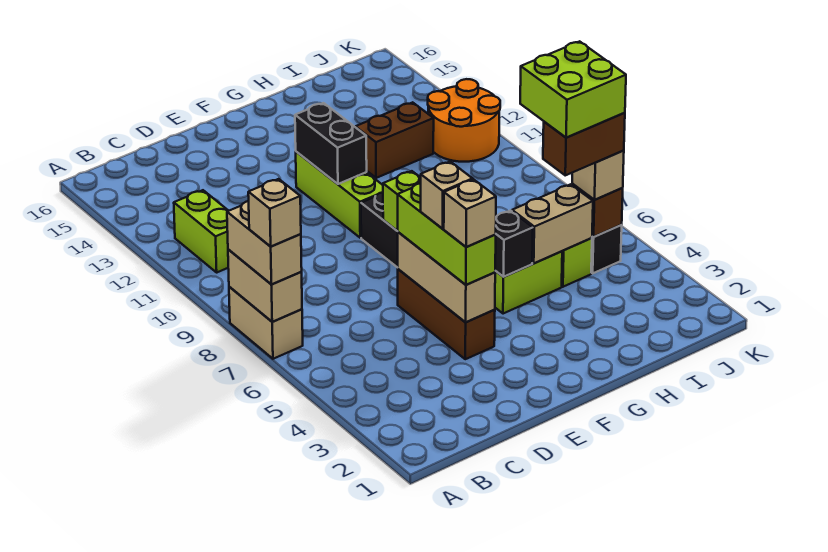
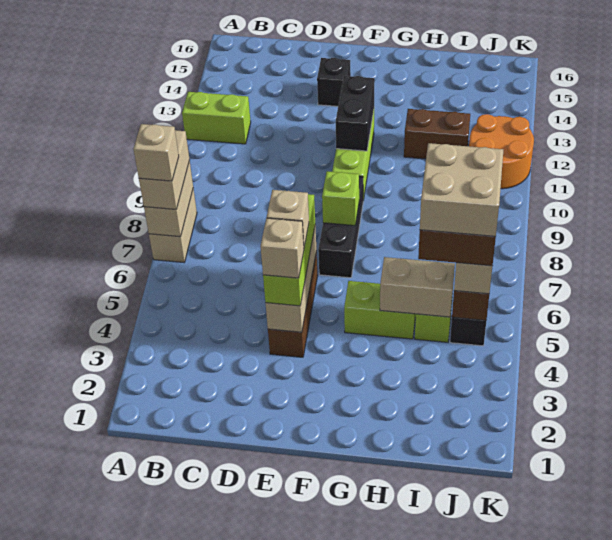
lime 1x2 brick [174,190,228,272] -> lime 1x2 brick turned to [182,92,251,144]
black 1x1 brick [495,211,533,277] -> black 1x1 brick moved to [317,58,351,106]
lime 2x2 brick [520,41,626,138] -> tan 2x2 brick [420,143,503,236]

